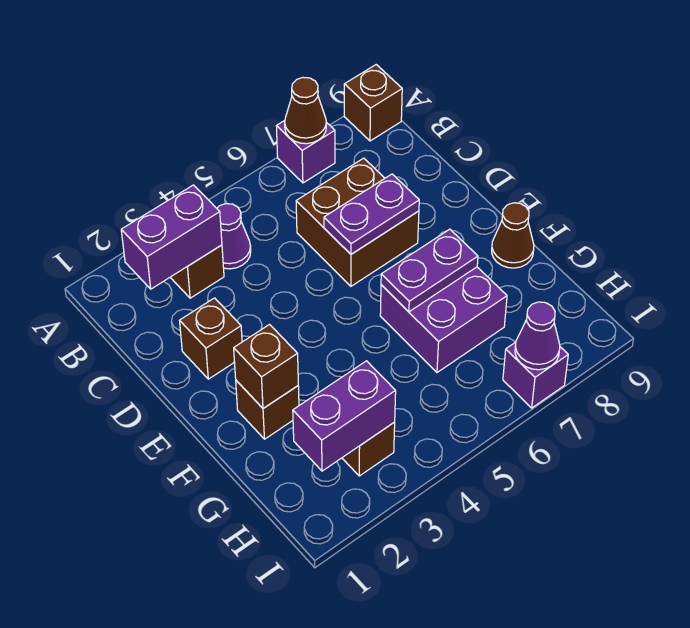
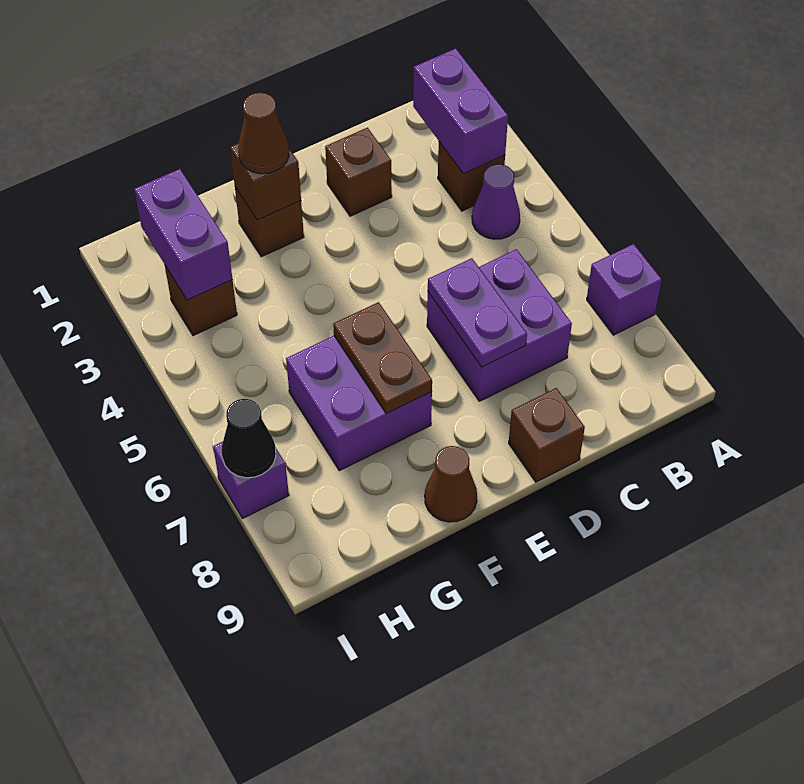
brown 1x1 cone [285,77,326,144] -> brown 1x1 cone moved to [238,93,289,174]
brown 1x1 brick [344,65,402,141] -> brown 1x1 brick moved to [509,388,585,482]
brown 2x2 brick [296,158,419,286] -> purple 2x2 brick [427,249,572,401]
purple 1x2 plate [381,229,478,312] -> brown 1x2 plate [333,302,432,413]
purple 1x1 cone [515,302,560,370] -> black 1x1 cone [222,399,276,478]

